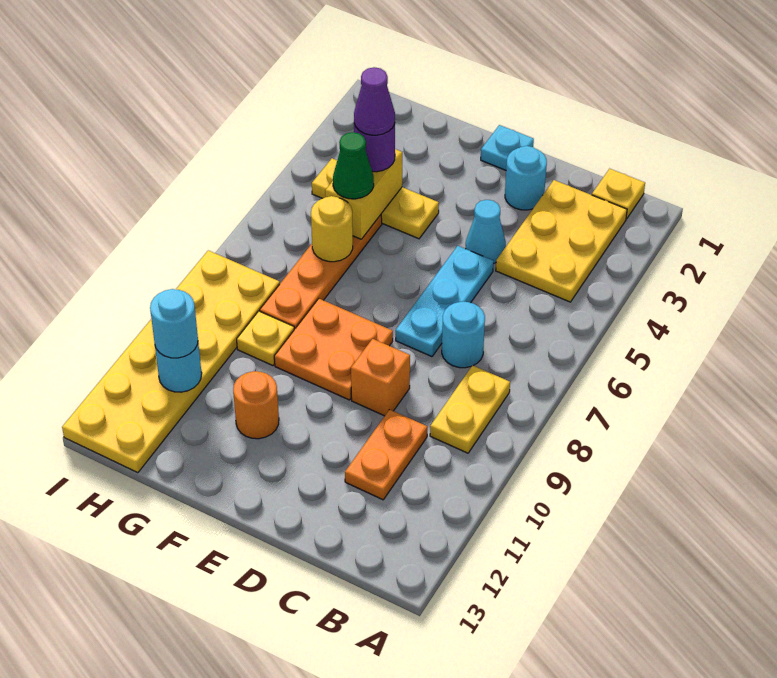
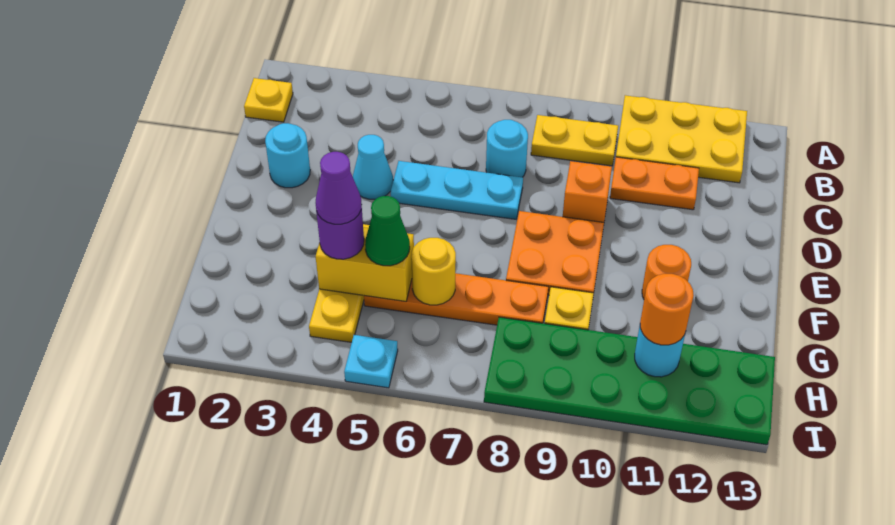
yellow 2x3 plate [496,180,627,302] -> yellow 2x3 plate moved to [616,95,747,183]
cyan 1x1 plate [481,125,534,170] -> cyan 1x1 plate moved to [344,335,398,388]
yellow 2x6 plate [62,250,280,473] -> green 2x6 plate [484,317,775,445]
cyan 1x1 round brick [150,289,198,358] -> orange 1x1 round brick [640,274,694,345]

